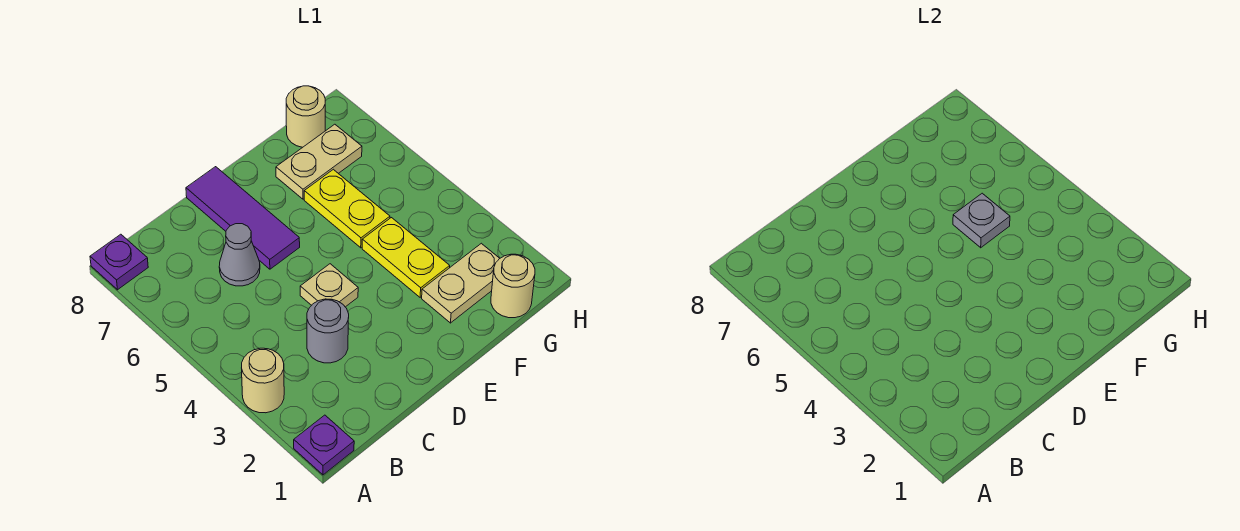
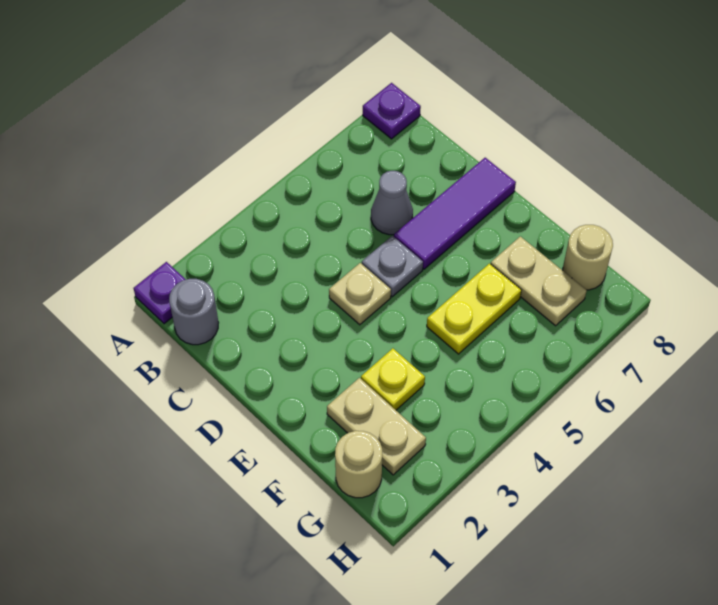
tan 1x1 round brick [242,348,284,413] -> none
grey 1x1 round brick [307,299,349,363] -> grey 1x1 round brick moved to [169,279,219,345]
yellow 1x2 plate [362,218,450,297] -> yellow 1x1 plate [361,348,425,410]
grey 1x1 plate [953,193,1010,248] -> grey 1x1 plate moved to [362,236,423,297]

